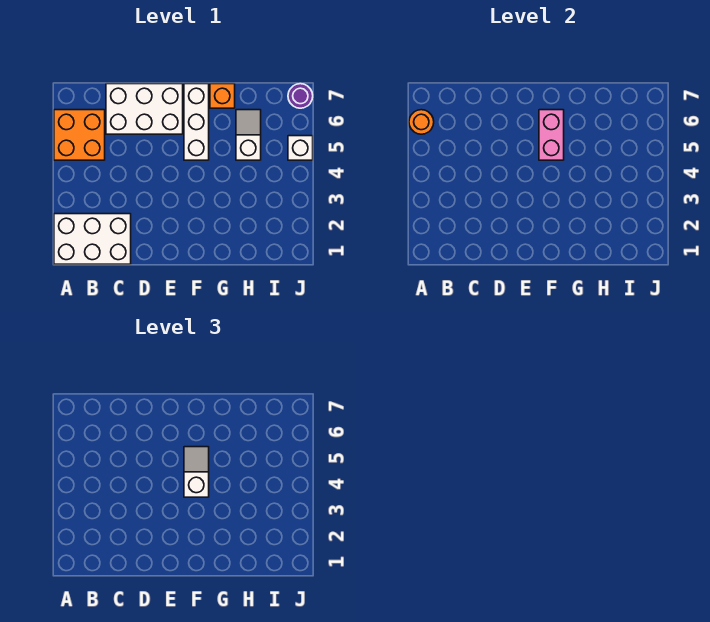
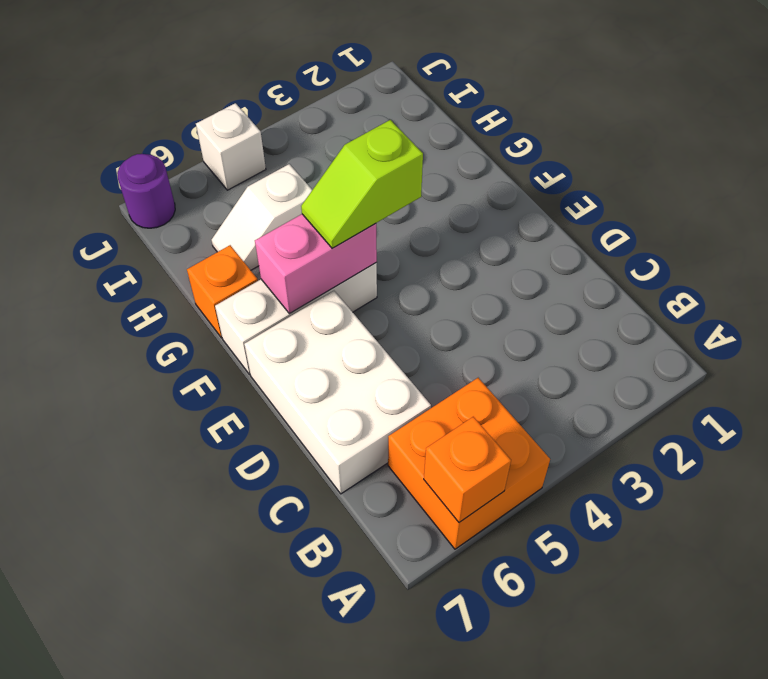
white 2x3 brick [54,214,131,264] -> none
orange 1x1 round brick [409,110,434,134] -> orange 1x1 brick [424,417,511,522]
white 1x2 slope [184,447,209,497] -> lime 1x2 slope [301,120,423,248]

